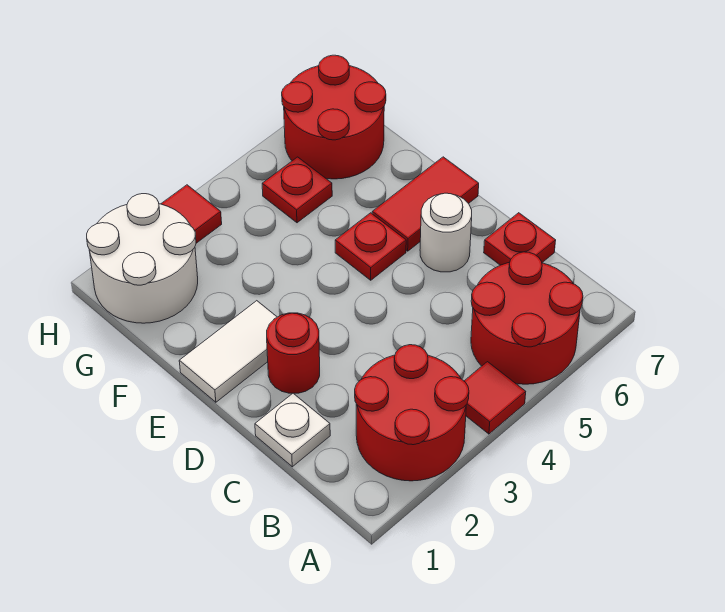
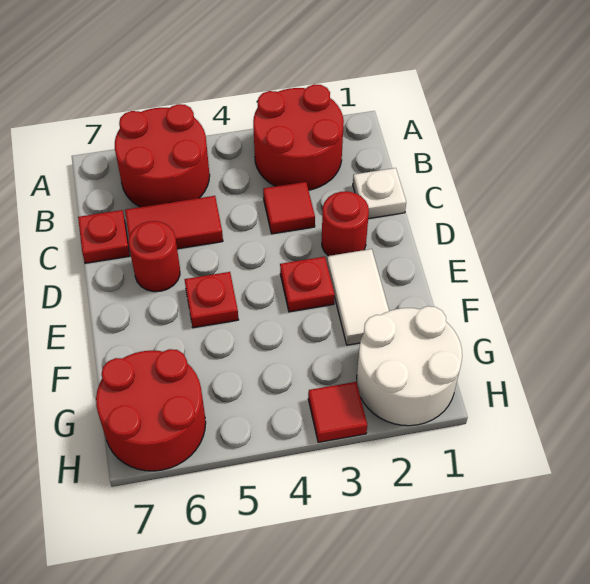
red 1x1 tile [464,362,526,434] -> red 1x1 tile moved to [263,182,315,234]
white 1x1 round brick [420,193,472,272] -> red 1x1 round brick [128,221,180,292]
white 1x2 tile [179,301,277,402] -> white 1x2 tile turned to [327,249,389,345]
red 1x2 tile [372,157,479,251] -> red 1x2 tile moved to [125,196,223,249]
red 1x1 plate [262,157,332,223] -> red 1x1 plate moved to [280,257,335,312]

